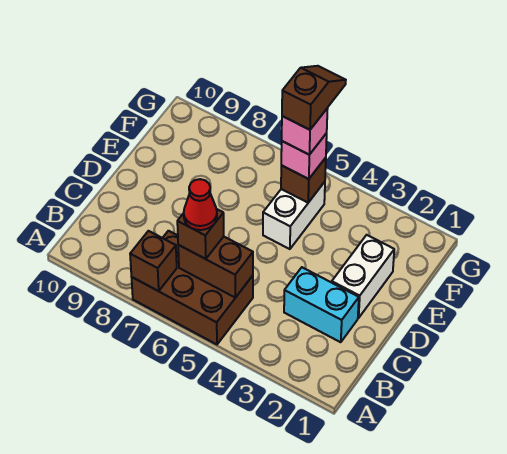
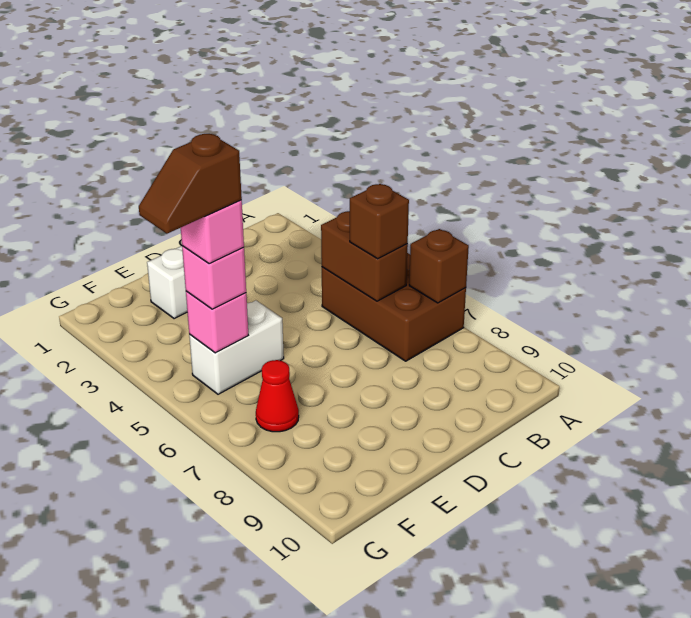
red 1x1 cone [184,179,217,230] -> red 1x1 cone moved to [256,360,299,432]
cyan 1x2 brick [284,267,359,342] -> none
brown 1x1 brick [281,158,326,203] -> pink 1x1 brick [186,291,248,353]

